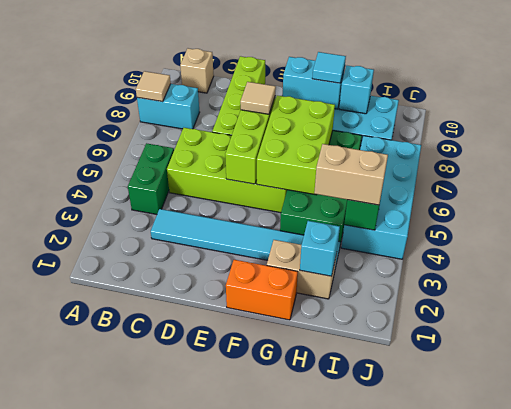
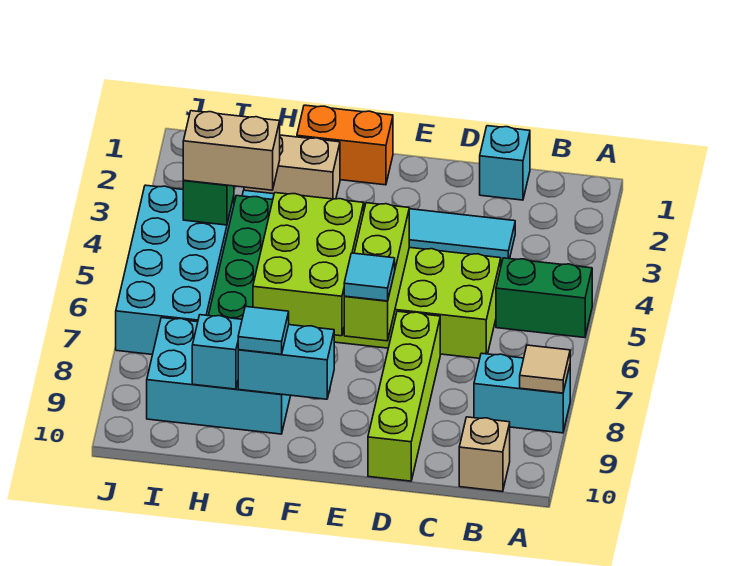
green 1x2 brick [128,143,174,214] -> green 1x2 brick turned to [496,258,592,338]
tan 1x1 tile [240,82,276,114] -> cyan 1x1 tile [344,253,395,301]
cyan 1x1 brick [300,221,340,276] -> cyan 1x1 brick moved to [480,126,530,200]

